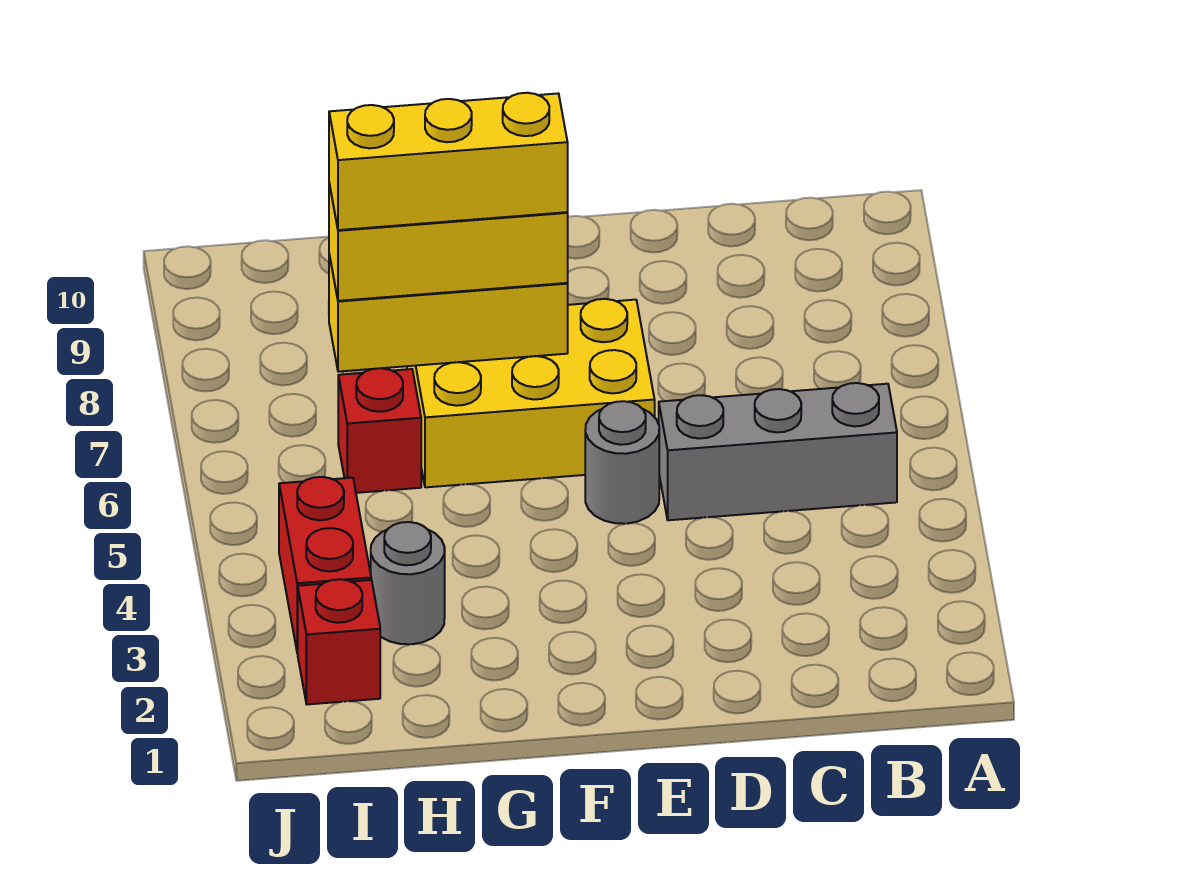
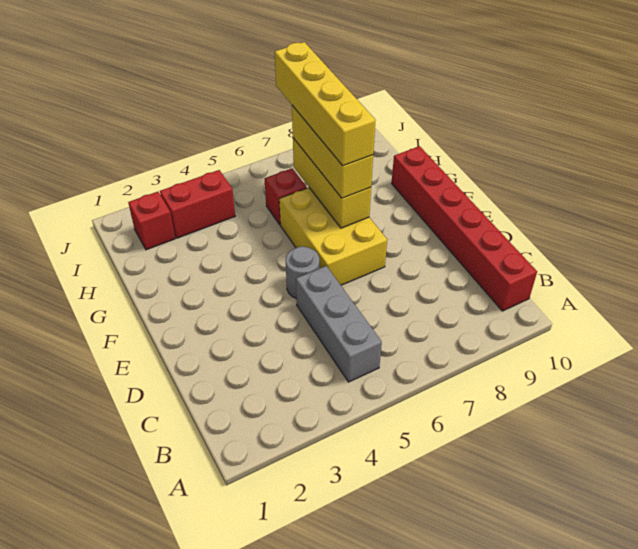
none -> red 1x6 brick [392,146,537,311]
yellow 1x3 brick [329,93,568,230] -> yellow 1x4 brick [275,42,376,166]
grey 1x1 round brick [371,522,445,644] -> none

